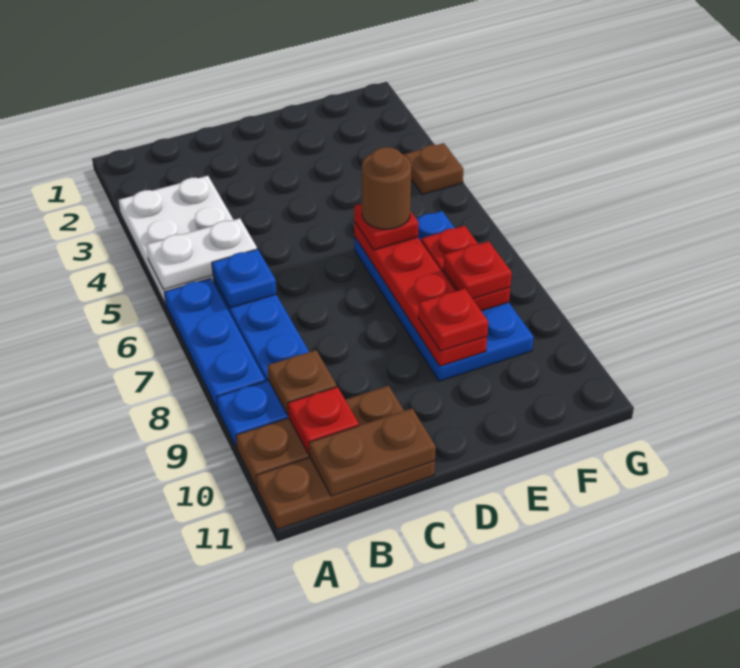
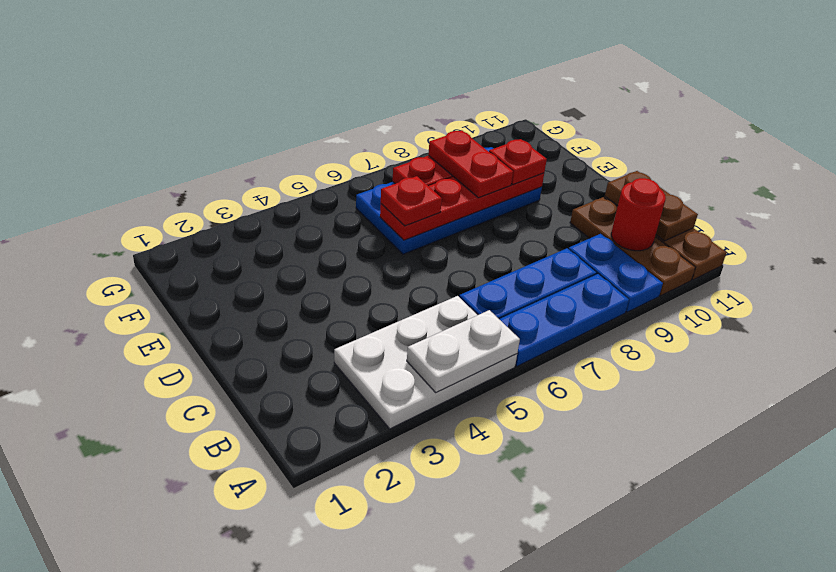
white 1x2 plate [146,218,257,290] -> white 1x2 plate turned to [407,310,520,392]
blue 1x1 plate [212,249,276,308] -> none
brown 1x1 plate [267,350,337,415] -> none
red 1x1 plate [288,387,359,455] -> red 1x1 round brick [611,178,666,251]
brown 1x1 round brick [362,147,412,229] -> none
red 1x1 plate [443,241,512,299] -> red 1x2 plate [428,130,513,198]
brown 1x1 plate [404,143,464,194] -> none

